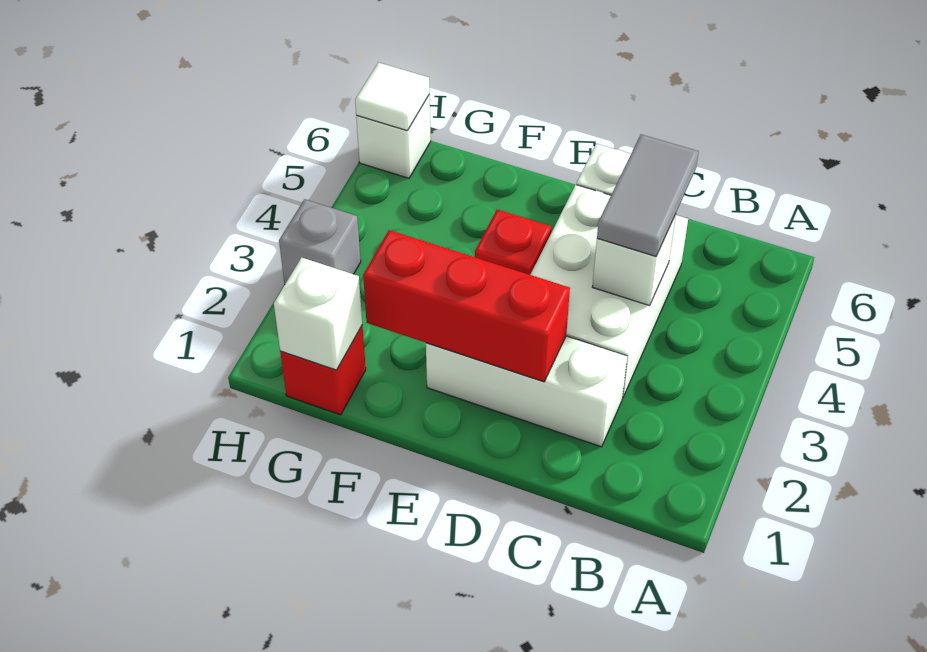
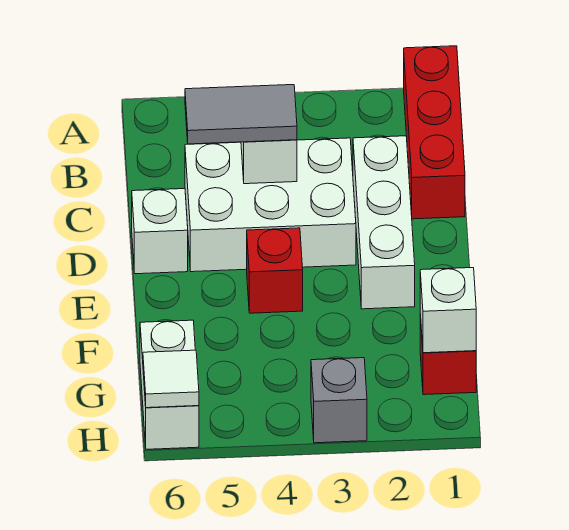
red 1x3 brick [363,230,570,382] -> red 1x3 brick moved to [404,46,465,219]
white 1x1 brick [356,94,431,178] -> white 1x2 brick [140,320,199,449]

